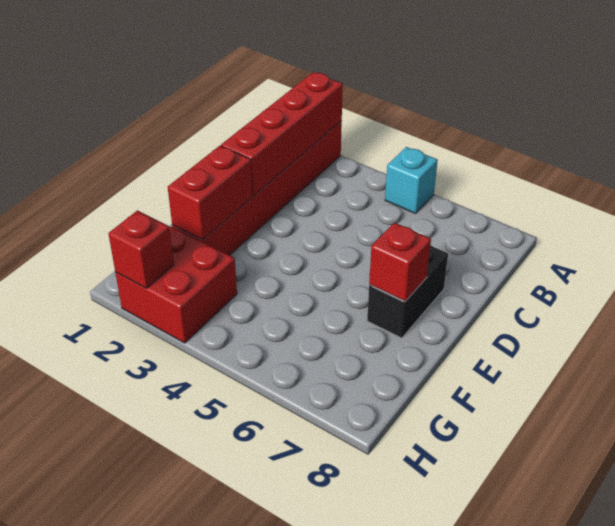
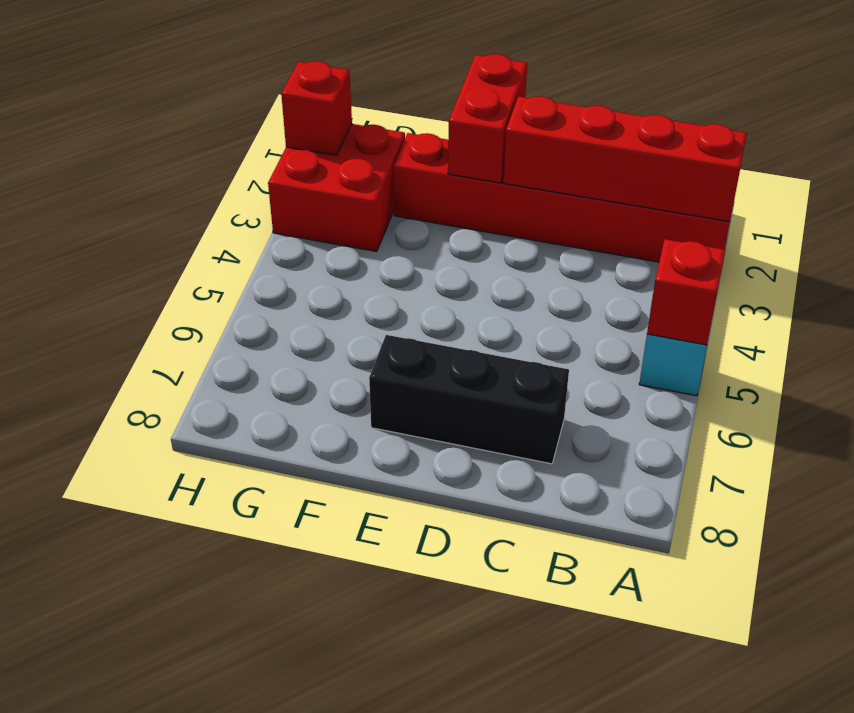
black 1x2 brick [367,245,448,338] -> black 1x3 brick [369,335,569,464]
red 1x2 brick [168,146,253,240] -> red 1x2 brick turned to [448,54,527,183]
red 1x1 brick [369,223,431,302] -> red 1x1 brick moved to [647,239,725,345]

